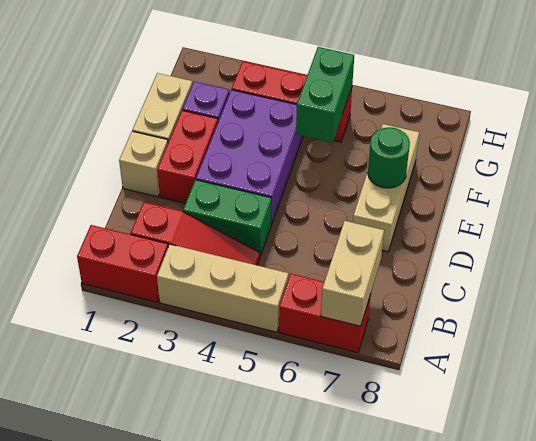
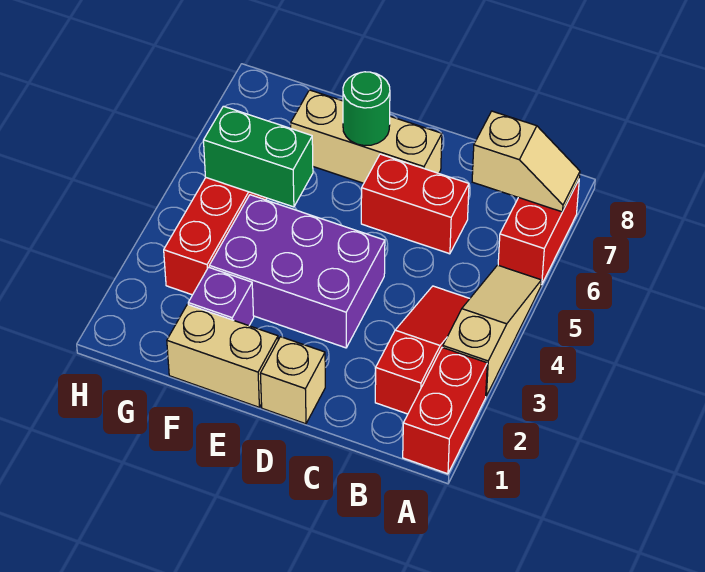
tan 1x3 brick [157,244,288,332] -> tan 1x3 slope [443,265,541,396]
tan 1x2 brick [321,221,384,326] -> tan 1x2 slope [472,111,580,212]
green 1x2 brick [183,180,271,256] -> none
red 1x2 brick [157,110,218,203] -> red 1x2 brick moved to [361,154,469,254]

